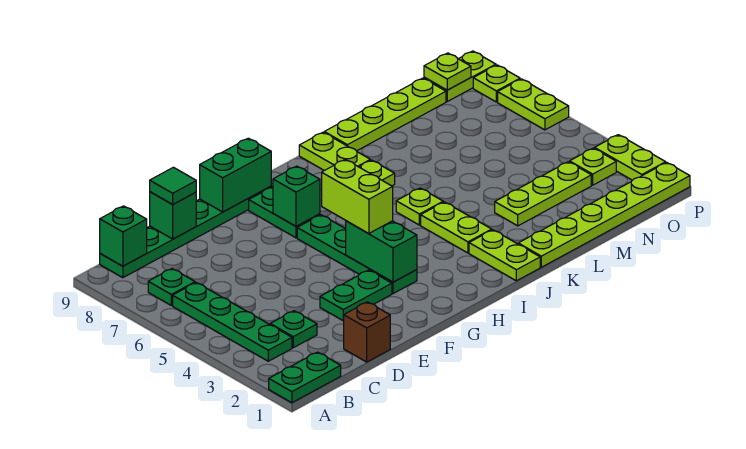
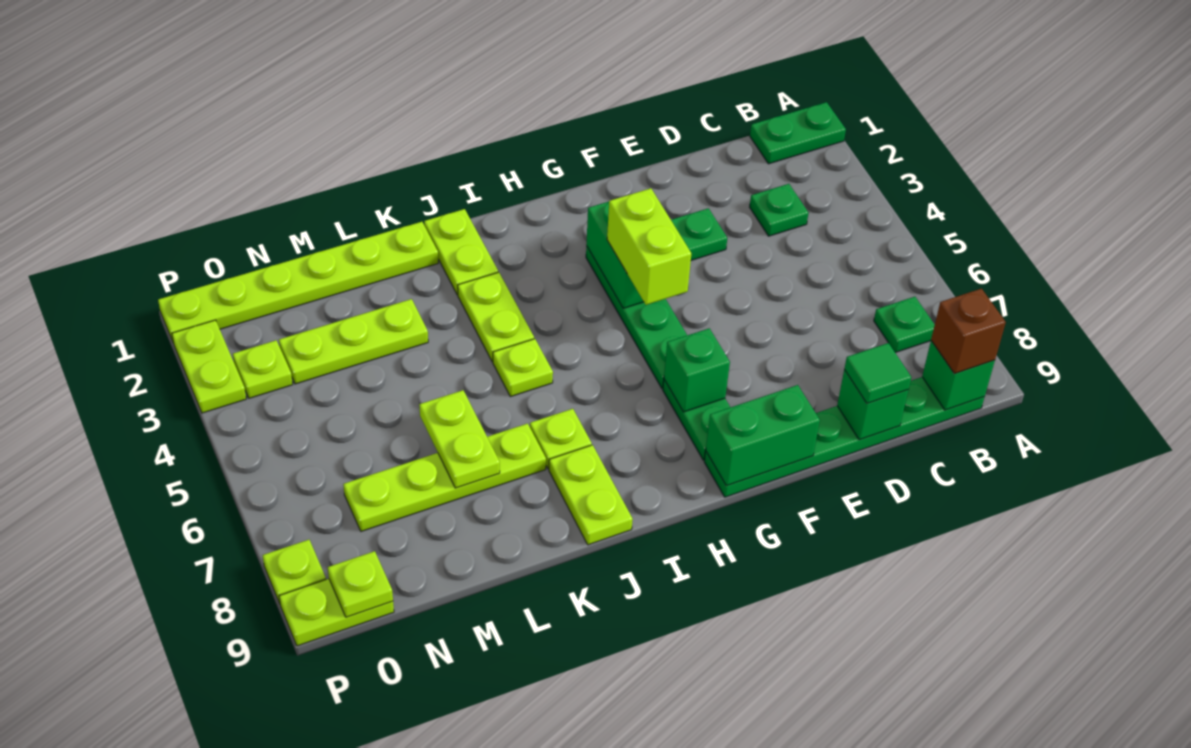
green 1x4 plate [173,282,292,361] -> none
brown 1x1 brick [343,302,390,362] -> brown 1x1 brick moved to [931,289,1006,374]
lime 1x4 plate [324,78,446,151] -> lime 1x4 plate moved to [343,423,546,531]
lime 1x2 plate [498,79,569,130] -> lime 1x2 plate moved to [419,390,500,488]

